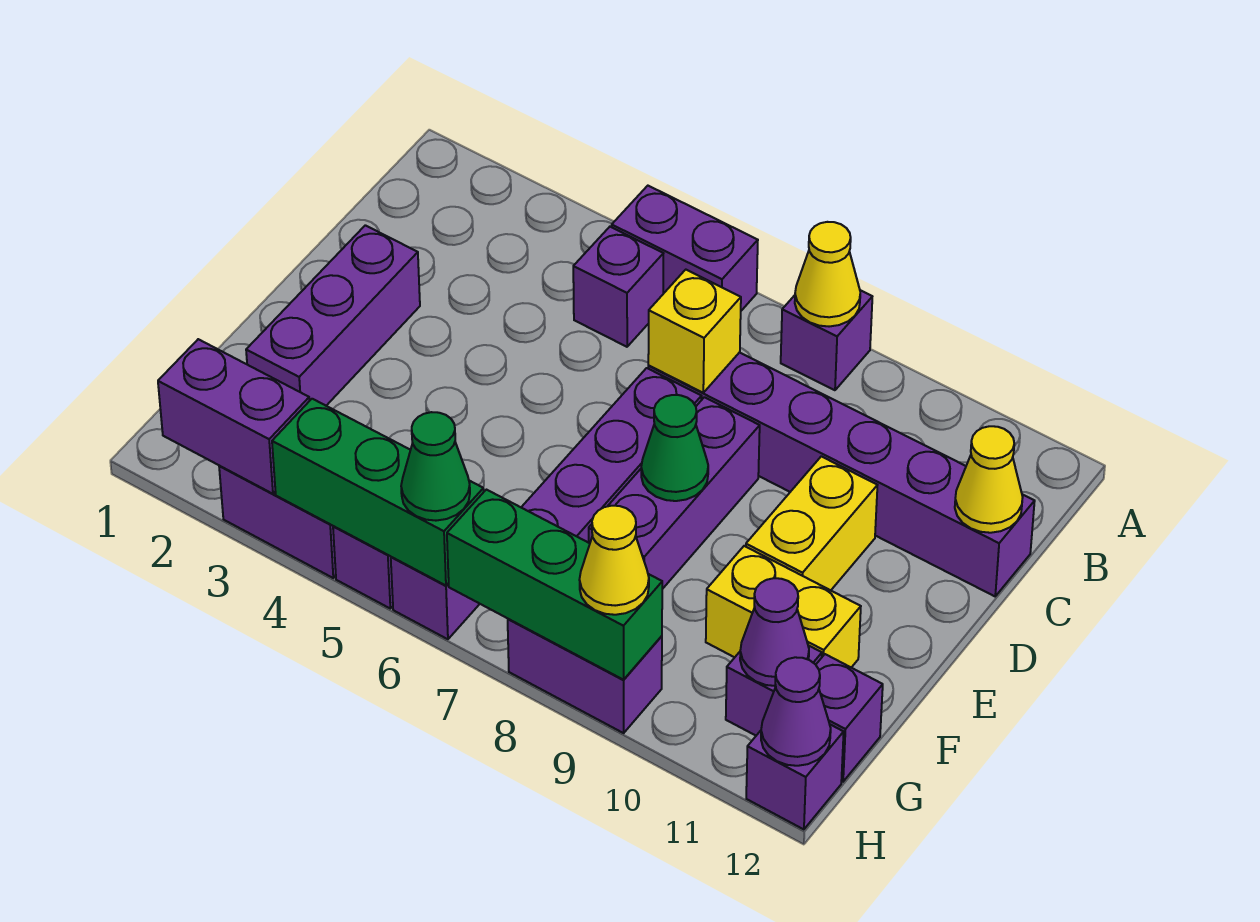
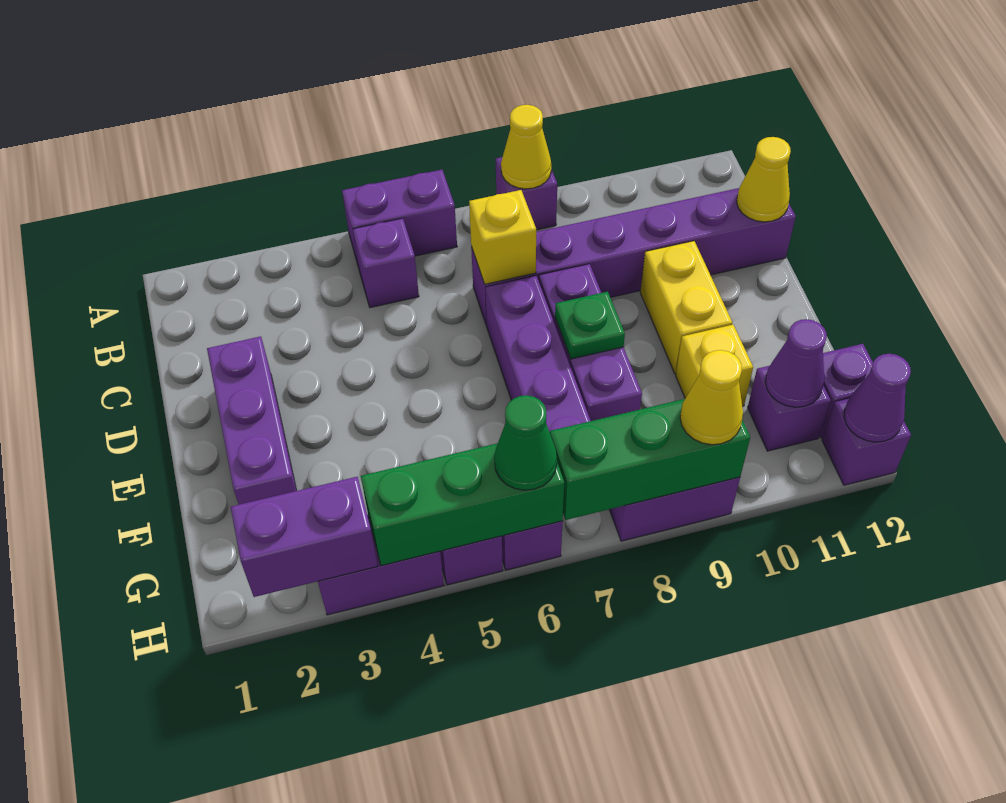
green 1x1 cone [641,395,708,501] -> green 1x1 plate [555,292,625,359]
yellow 1x2 brick [706,546,861,667] -> yellow 1x1 brick [676,325,753,406]

